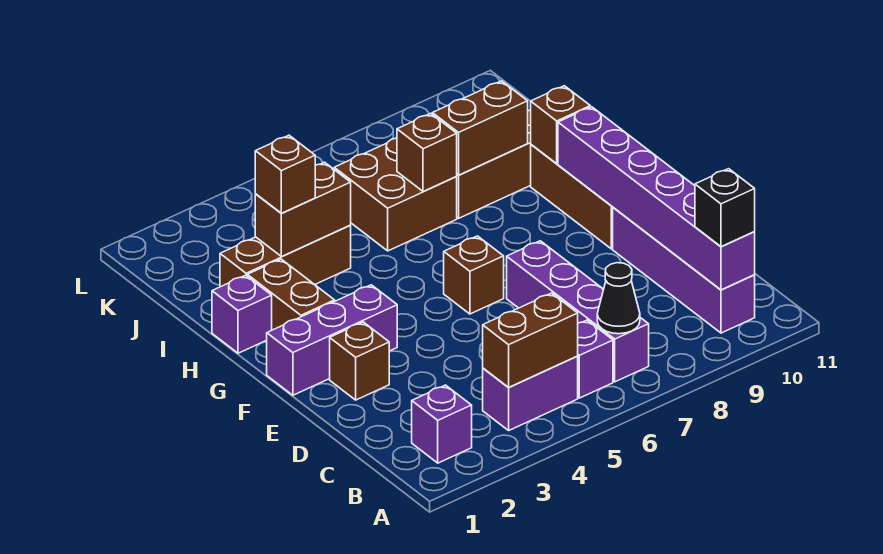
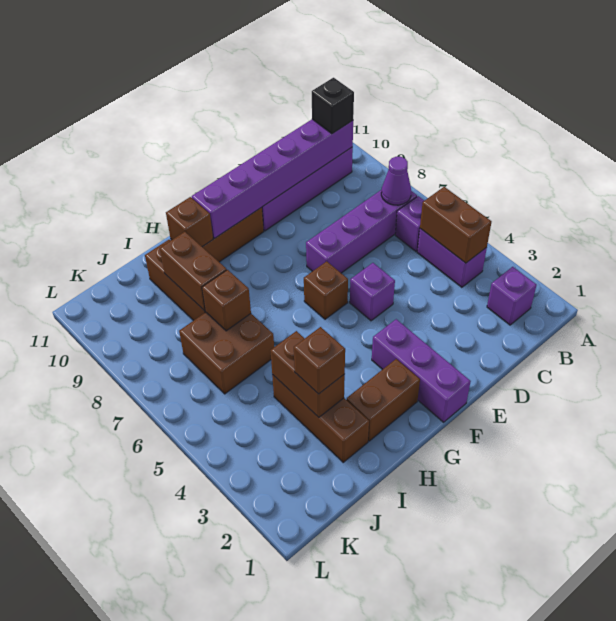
black 1x1 cone [597,263,640,334] -> purple 1x1 cone [381,157,411,205]
brown 1x1 brick [330,322,389,400] -> none
purple 1x1 brick [212,275,272,353] -> purple 1x1 brick moved to [350,263,395,321]

